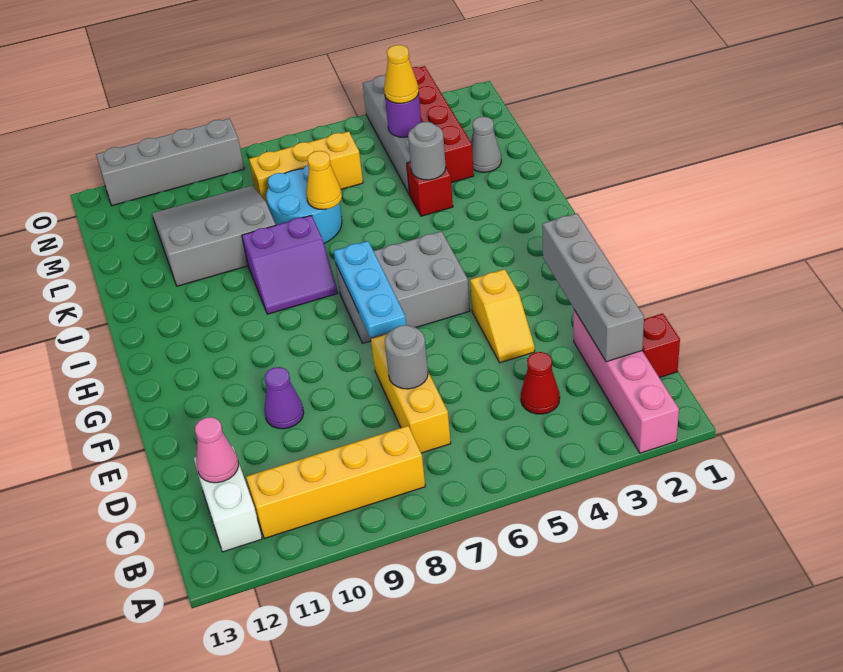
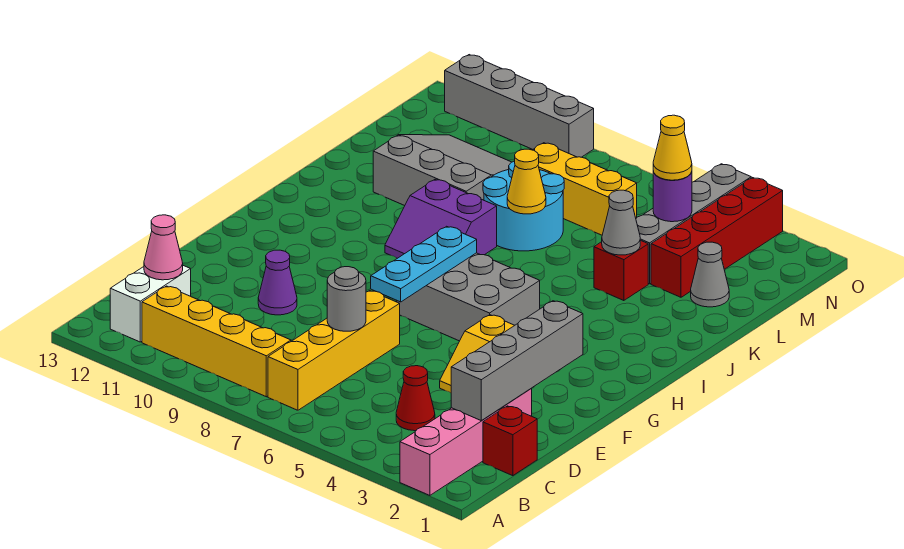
yellow 1x3 brick [371,335,451,453] -> yellow 1x4 brick [268,290,400,410]
grey 1x1 round brick [408,122,446,180] -> grey 1x1 cone [602,190,640,255]

